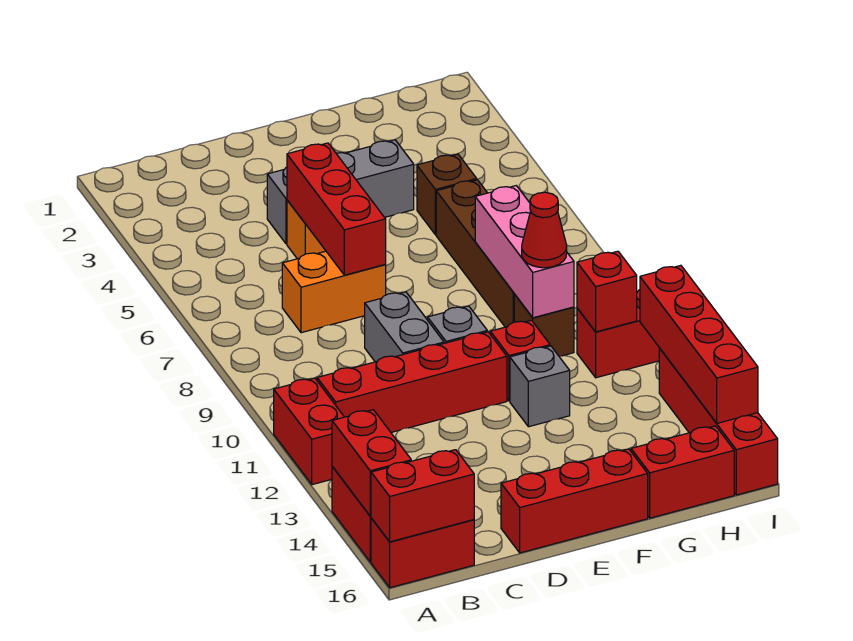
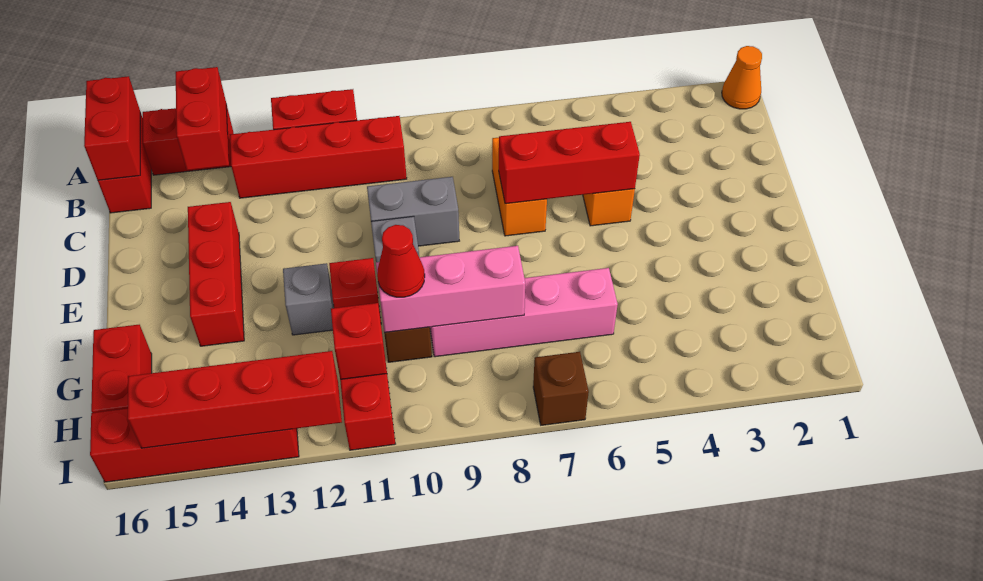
none -> orange 1x1 cone [722,46,762,109]
red 1x2 brick [332,410,411,516] -> red 1x2 brick turned to [176,67,229,170]
red 1x4 brick [317,332,507,432] -> red 1x4 brick turned to [230,116,407,198]
grey 1x3 brick [267,140,414,244] -> none
red 1x3 brick [501,449,648,553] -> red 1x3 brick moved to [188,202,244,346]
brown 1x1 brick [417,154,477,235] -> brown 1x1 brick moved to [533,352,589,425]
brown 1x4 brick [436,180,514,327] -> pink 1x4 brick [430,268,618,357]

